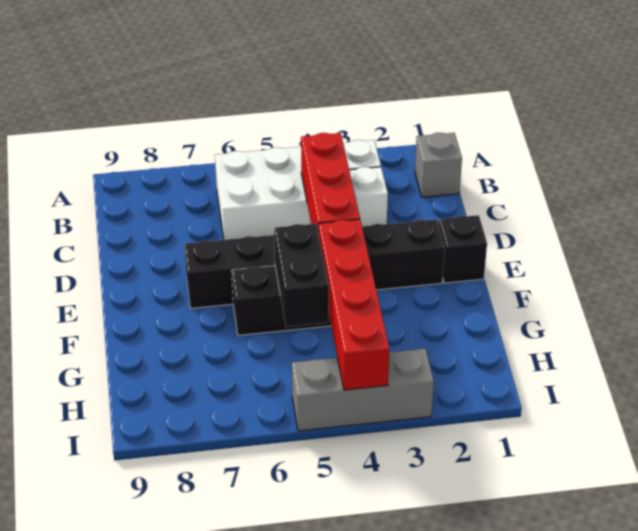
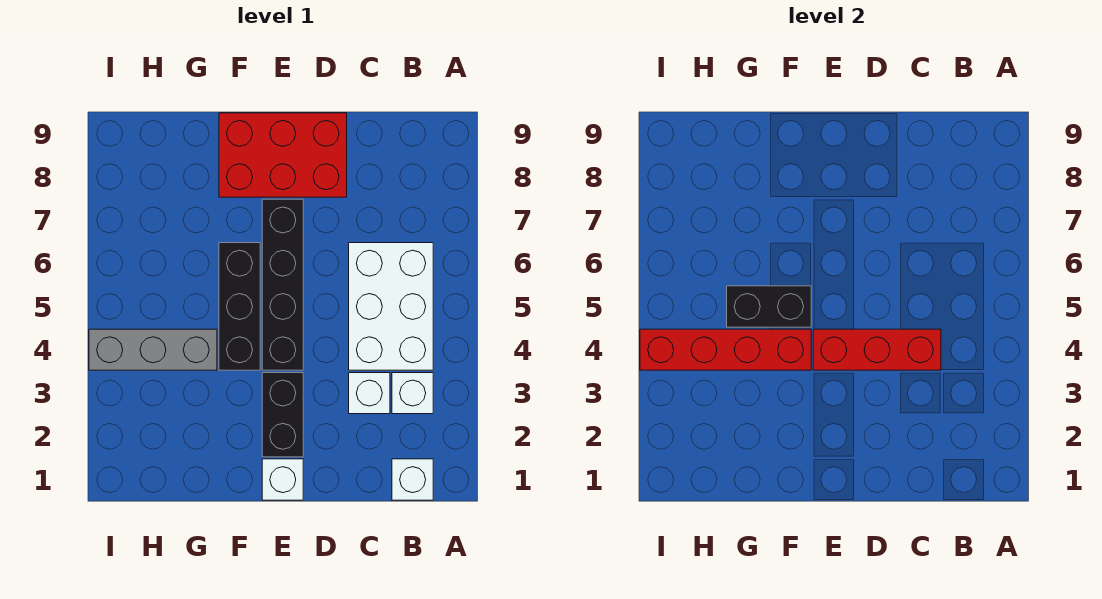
grey 1x1 brick [415,133,462,197] -> white 1x1 brick [392,459,433,500]
none -> red 2x3 brick [219,113,347,197]
black 1x1 brick [439,215,487,283] -> white 1x1 brick [262,459,303,500]
grey 1x3 brick [292,349,434,431] -> grey 1x3 brick turned to [89,329,217,370]

